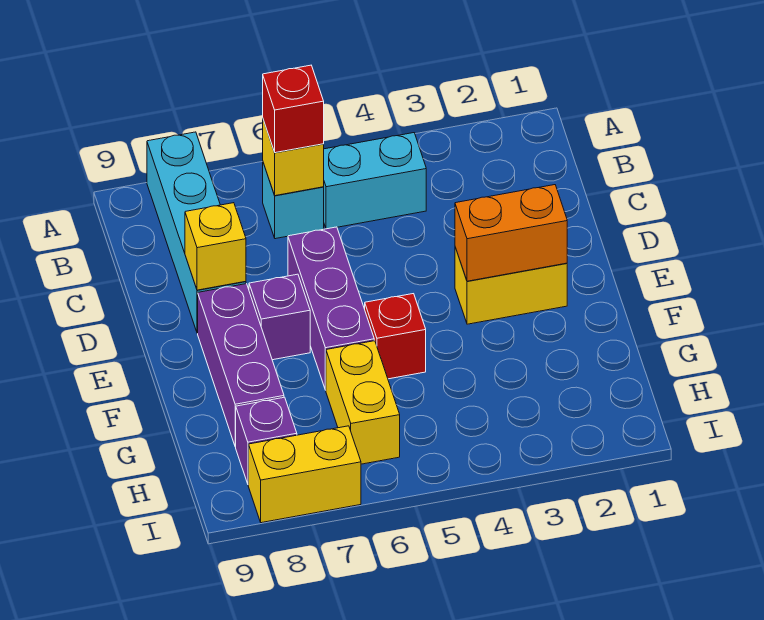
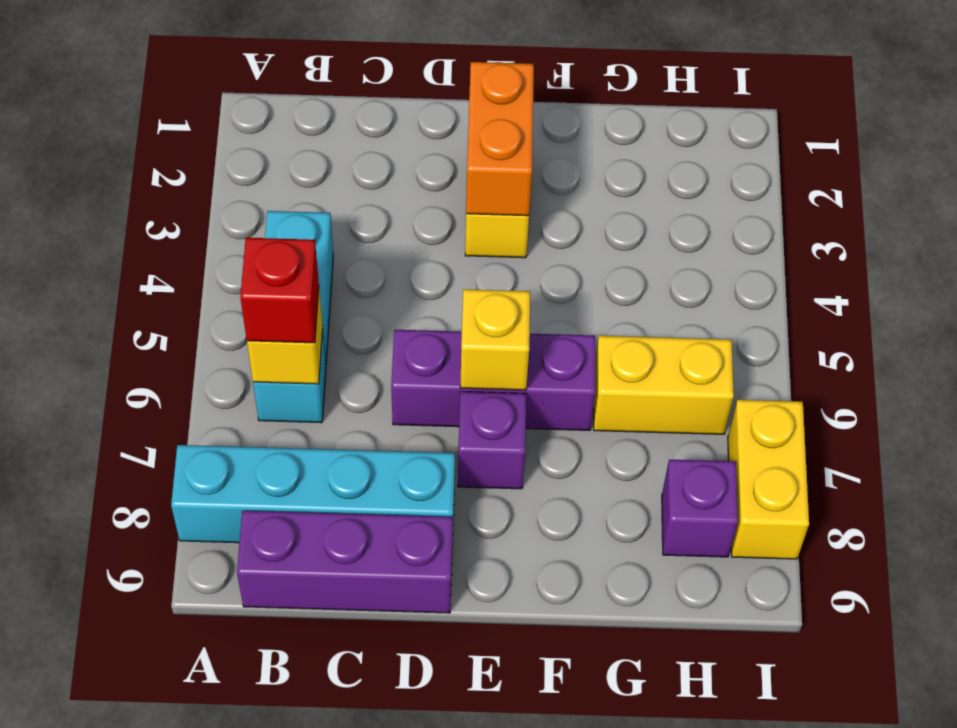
yellow 1x1 brick [185,203,246,290] -> yellow 1x1 brick moved to [460,289,530,390]
purple 1x3 brick [198,284,284,447] -> purple 1x3 brick moved to [237,511,453,613]
red 1x1 brick [365,294,426,379] -> none

